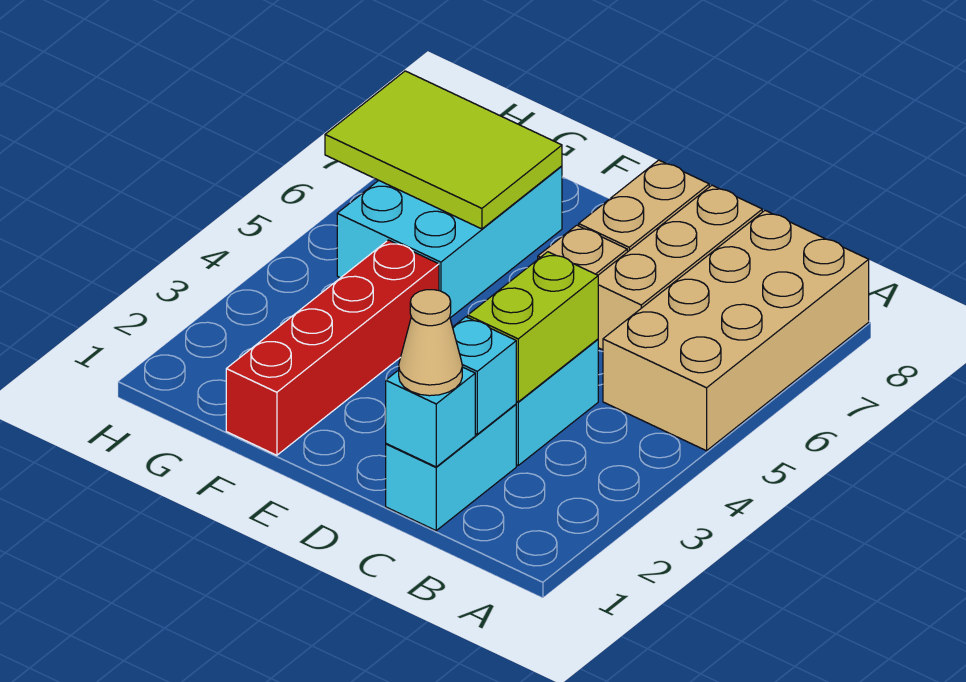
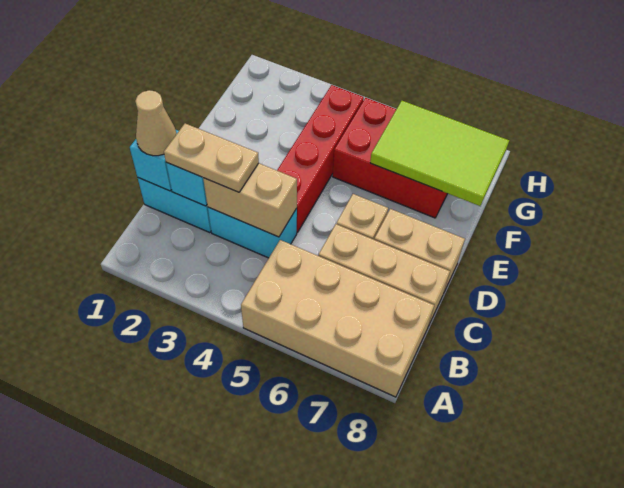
none -> tan 1x2 plate [164,123,259,192]
lime 1x2 brick [468,252,598,402] -> tan 1x2 brick [203,163,297,237]
red 1x4 brick [226,240,439,455] -> red 1x4 brick turned to [277,85,364,233]
cyan 2x3 brick [337,166,562,318] -> red 2x3 brick [333,98,447,218]
lime 2x3 tile [325,71,562,229] -> lime 2x3 tile turned to [370,101,509,206]

